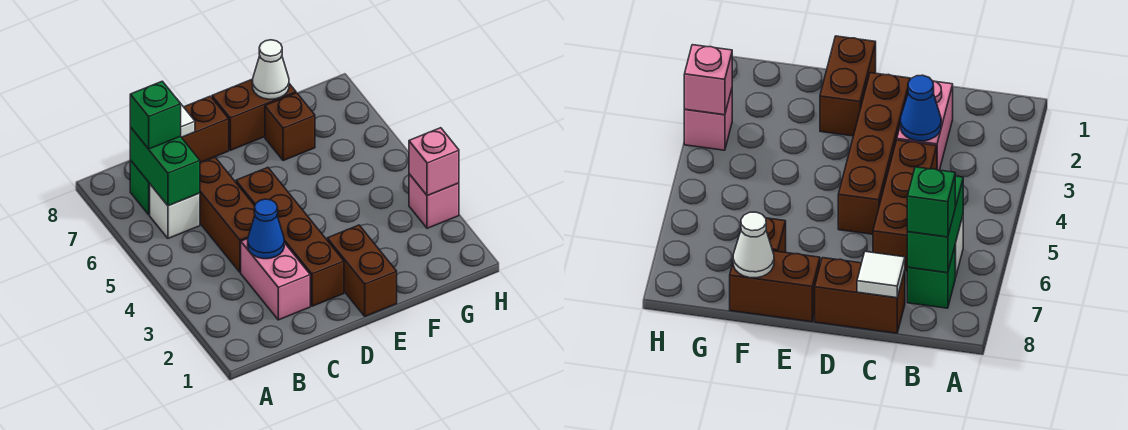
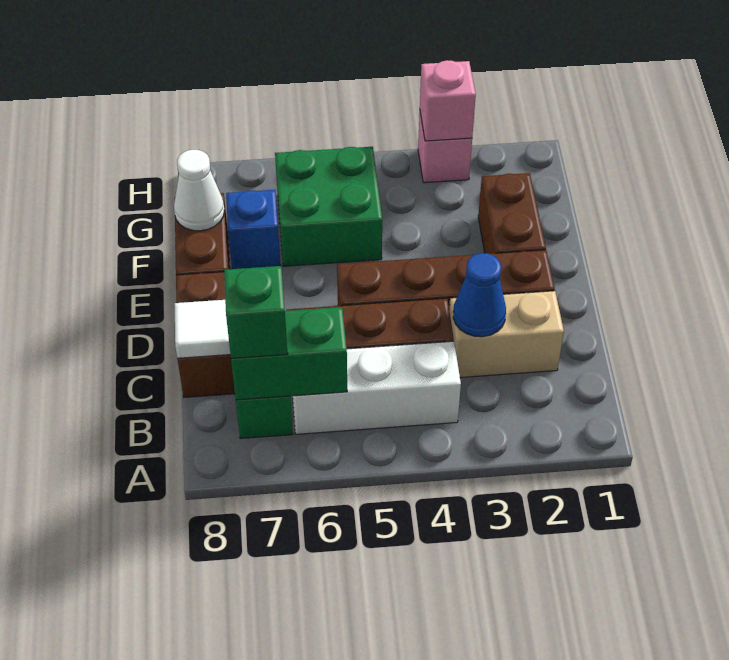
white 1x1 brick [150,184,200,238] -> white 1x3 brick [293,341,461,434]
pink 1x2 brick [241,239,310,320] -> tan 1x2 brick [449,291,564,378]
brown 1x2 brick [327,225,397,316] -> brown 1x2 brick turned to [478,173,546,254]
none -> green 2x2 brick [275,147,382,266]
brown 1x1 brick [265,93,315,161] -> blue 1x1 brick [226,190,281,269]

